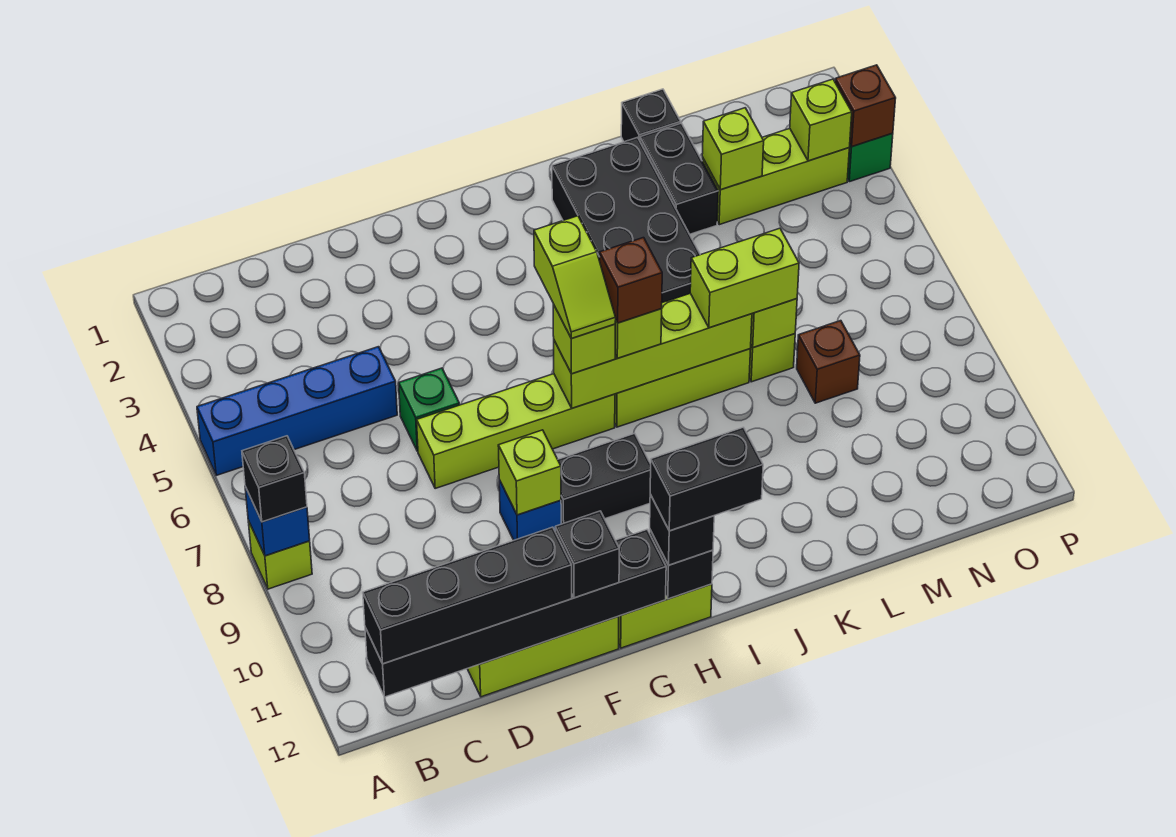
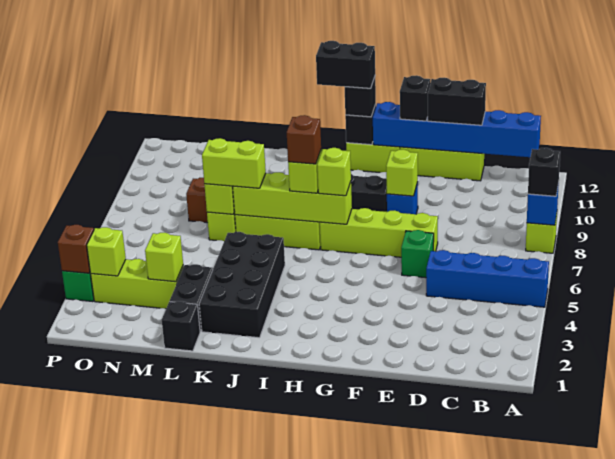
black 1x6 brick [365,530,666,697] -> blue 1x6 brick [373,102,541,157]
black 1x4 brick [363,527,572,664] -> black 1x2 brick [428,78,486,125]
lime 1x2 slope [534,216,616,339] -> none

